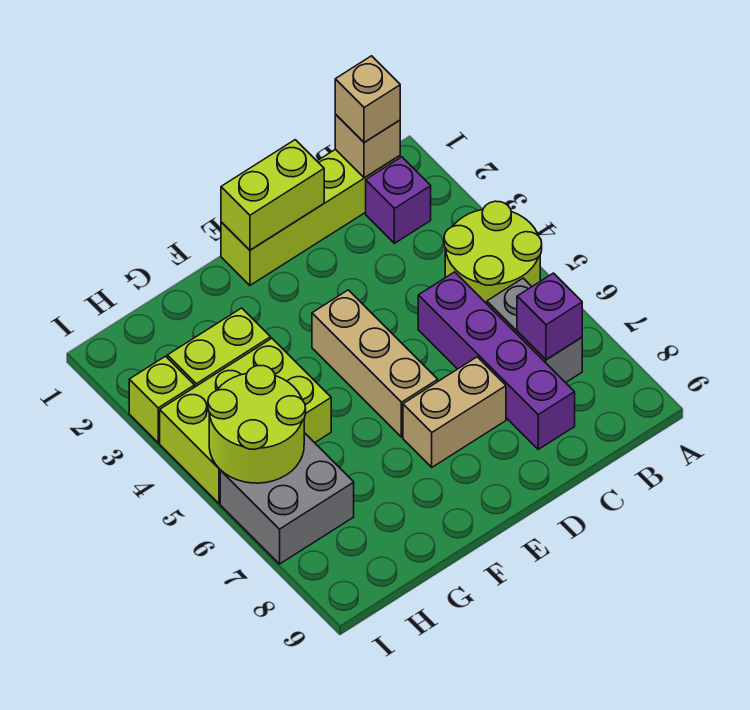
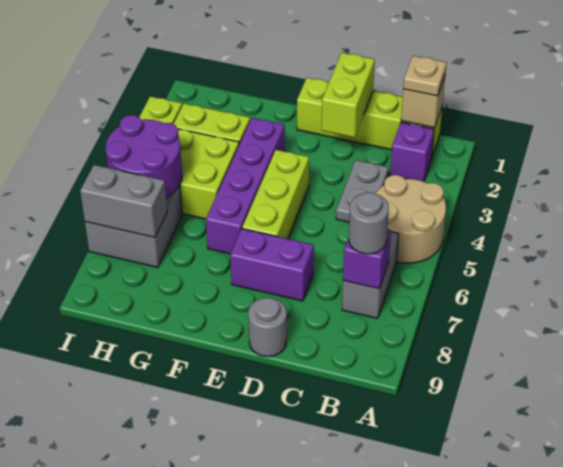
lime 2x2 round brick [444,201,542,304] -> tan 2x2 round brick [375,175,446,263]
tan 1x1 brick [335,56,400,143] -> tan 1x1 plate [403,56,446,96]
none -> grey 1x1 round brick [349,192,389,254]
none -> grey 1x2 plate [336,160,389,222]
purple 1x4 brick [418,272,575,449] -> purple 1x4 brick moved to [206,118,285,254]
lime 1x2 brick [221,140,324,250] -> lime 1x2 brick turned to [322,53,375,138]
tan 1x2 brick [403,357,506,467] -> purple 1x2 brick [230,229,314,301]
none -> grey 1x1 round brick [248,298,287,357]
tan 1x3 brick [312,290,438,437] -> lime 1x3 brick [242,150,309,239]
lime 2x2 round brick [208,366,306,483] -> purple 2x2 round brick [106,115,182,198]
none -> grey 1x2 brick [80,165,167,237]

